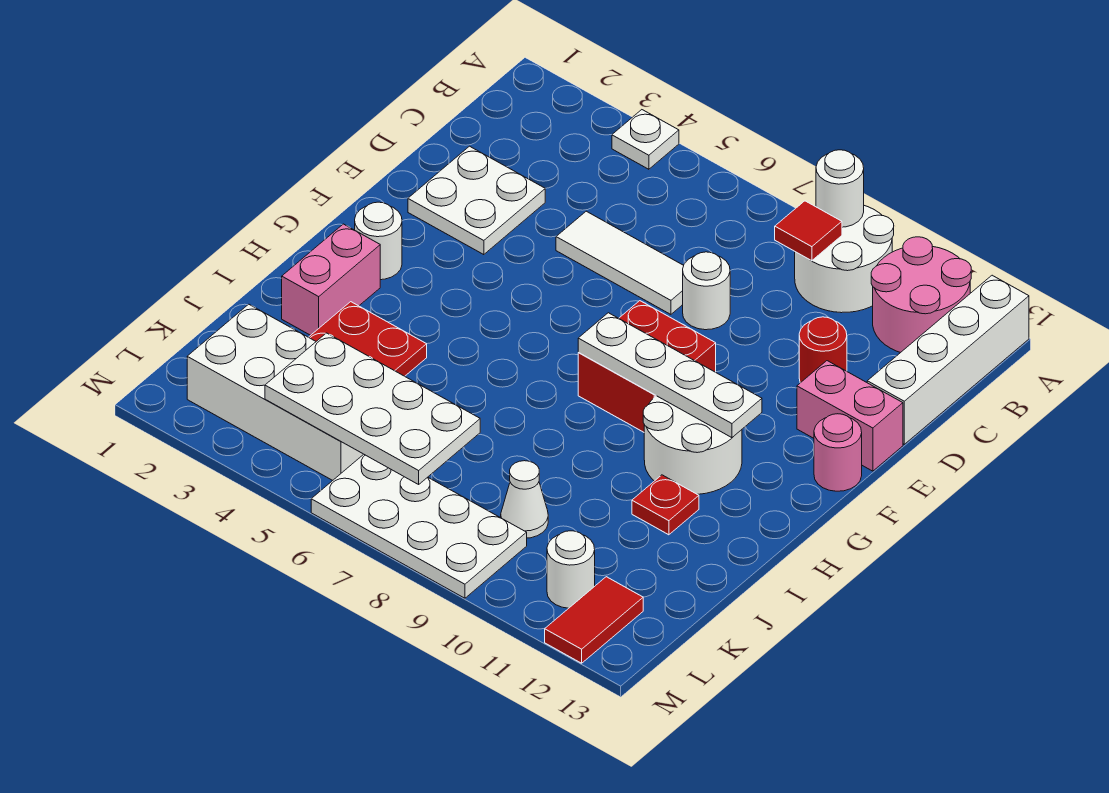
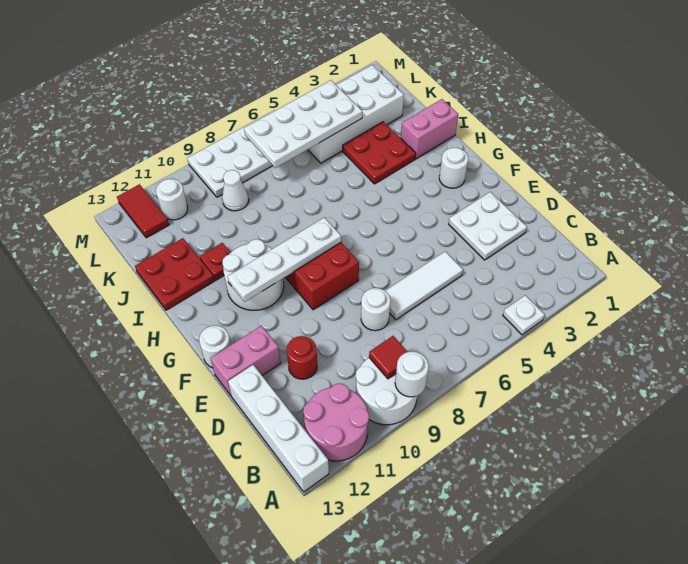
pink 1x1 round brick [814,414,862,491] -> white 1x1 round brick [199,325,231,368]
pink 1x2 brick [282,224,380,335] -> pink 1x2 brick turned to [401,99,458,159]
none -> red 2x2 plate [135,238,214,310]

